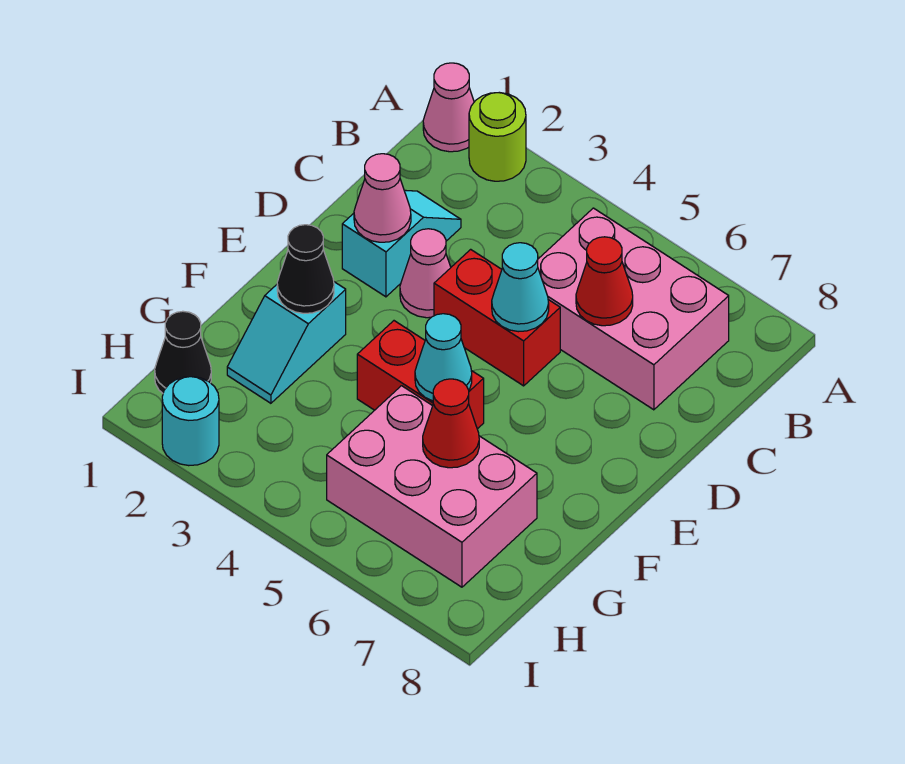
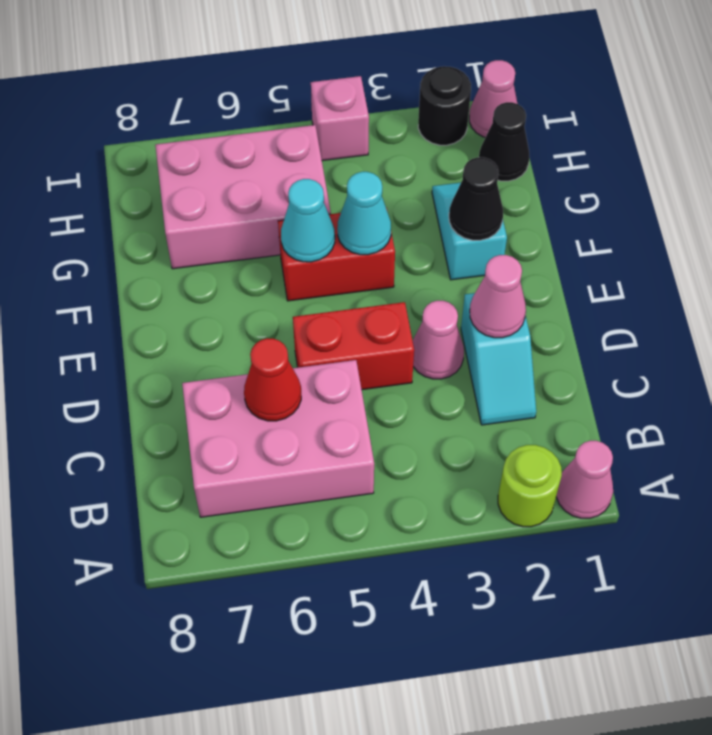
cyan 1x1 cone [492,243,549,332] -> cyan 1x1 cone moved to [337,172,391,255]
red 1x1 cone [423,379,479,468] -> none
none -> pink 1x1 cone [469,60,517,137]
cyan 1x1 round brick [162,377,219,466] -> black 1x1 round brick [418,66,471,145]
none -> pink 1x1 brick [311,76,369,161]

